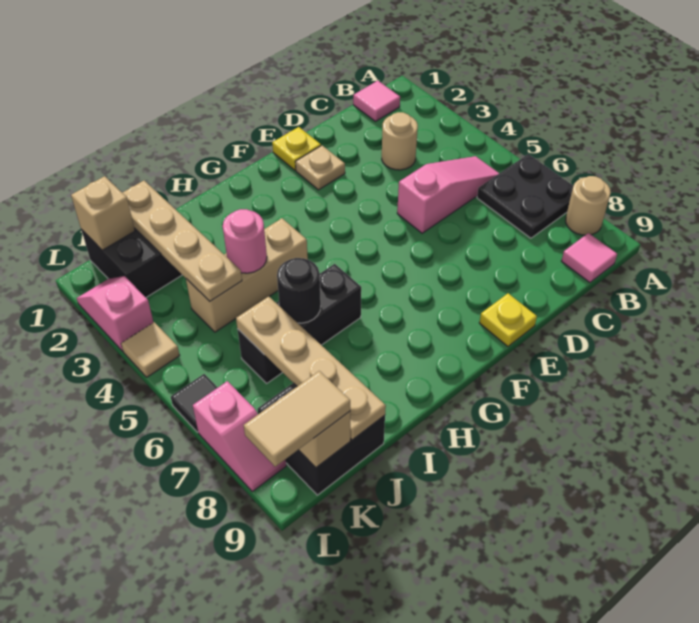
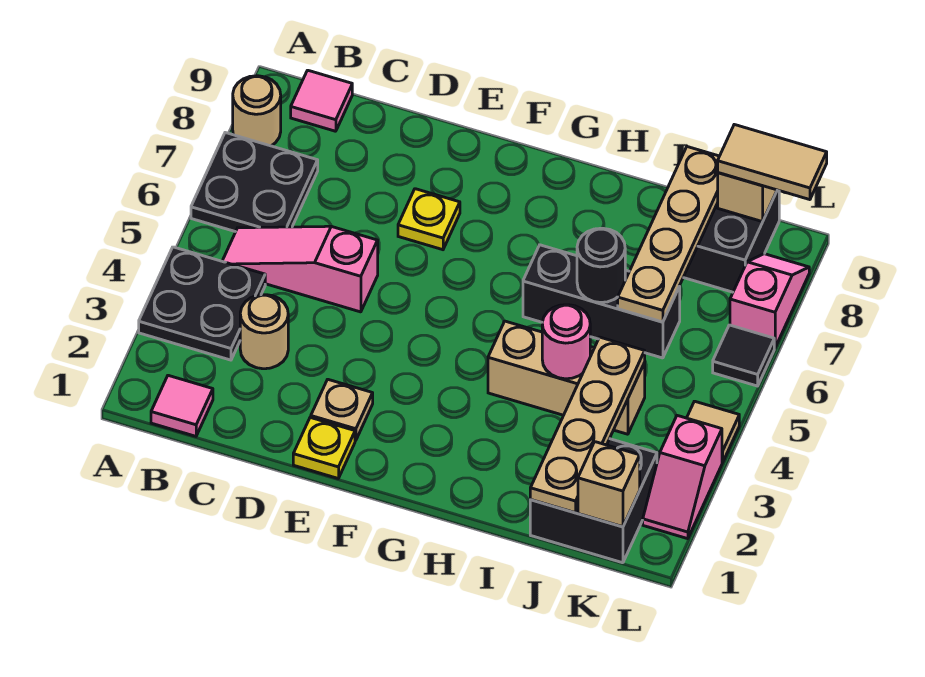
none -> black 2x2 plate [139,247,265,360]
yellow 1x1 plate [479,293,537,346] -> yellow 1x1 plate moved to [398,189,460,250]

